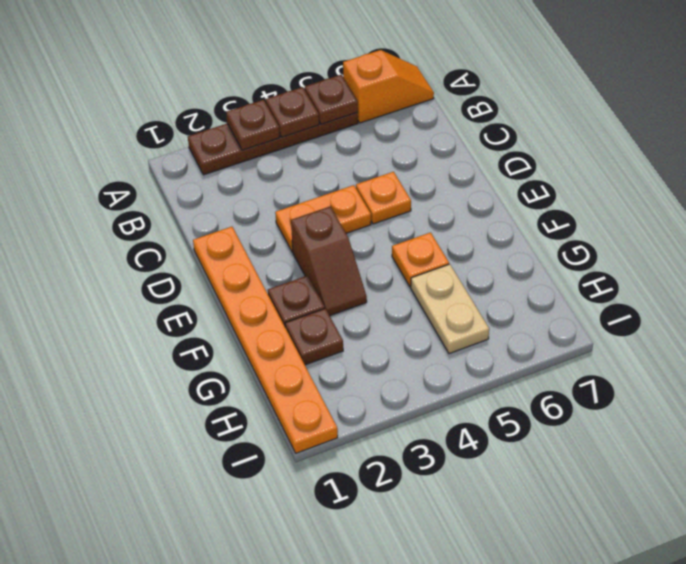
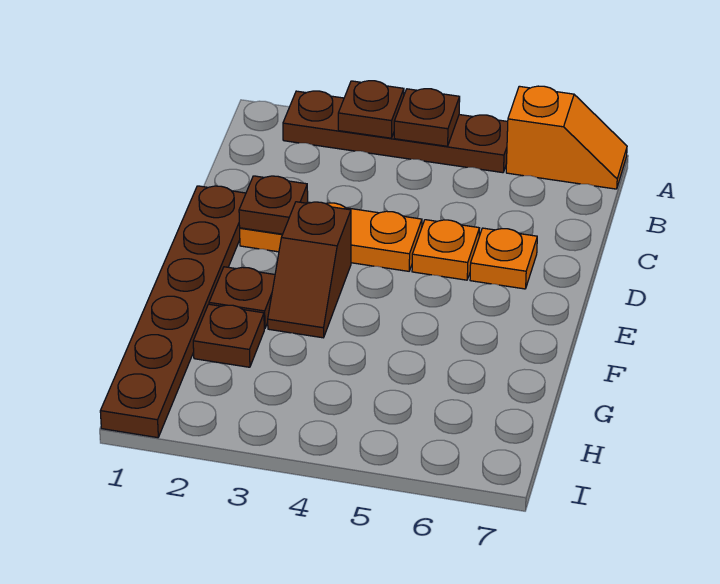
brown 1x1 plate [305,75,358,124] -> brown 1x1 plate moved to [239,176,308,234]
orange 1x6 plate [193,227,338,453] -> brown 1x6 plate [100,186,246,438]
orange 1x2 plate [275,185,371,252] -> orange 1x3 plate [240,202,422,271]
orange 1x1 plate [392,232,449,287] -> orange 1x1 plate moved to [470,228,537,289]
tan 1x2 plate [411,264,489,354] -> none

